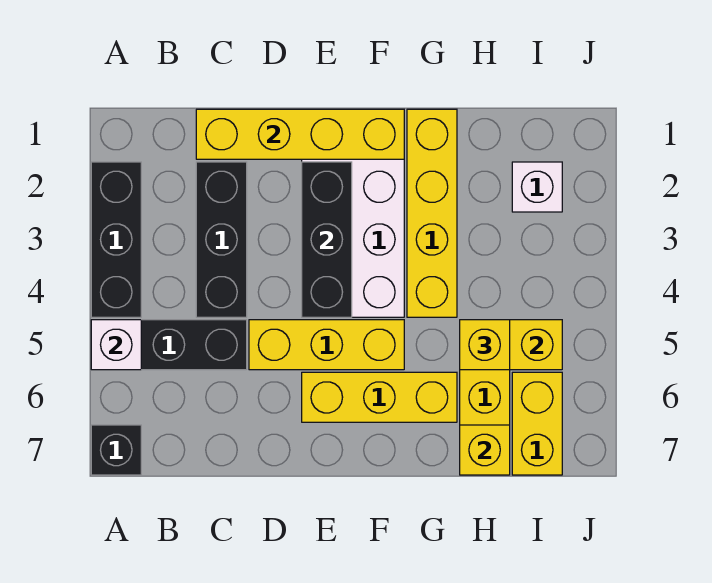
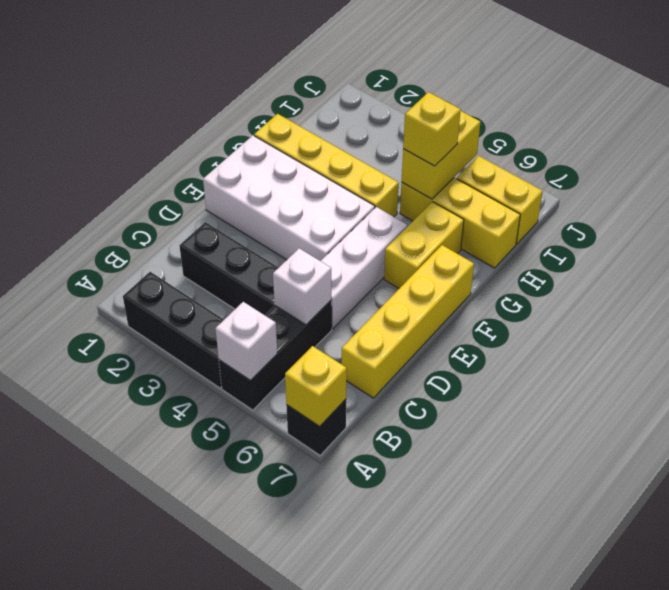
yellow 1x4 brick [196,109,404,159] -> yellow 1x4 brick moved to [342,245,474,398]
yellow 1x3 brick [249,320,404,370] -> white 1x3 brick [321,207,407,329]
black 1x3 brick [302,162,352,317] -> none
yellow 1x3 brick [302,372,457,422] -> yellow 1x2 brick [384,202,464,288]
yellow 1x1 brick [460,425,510,475] -> yellow 1x1 brick moved to [285,346,347,426]
white 1x1 brick [512,162,562,212] -> white 1x1 brick moved to [273,248,331,325]

